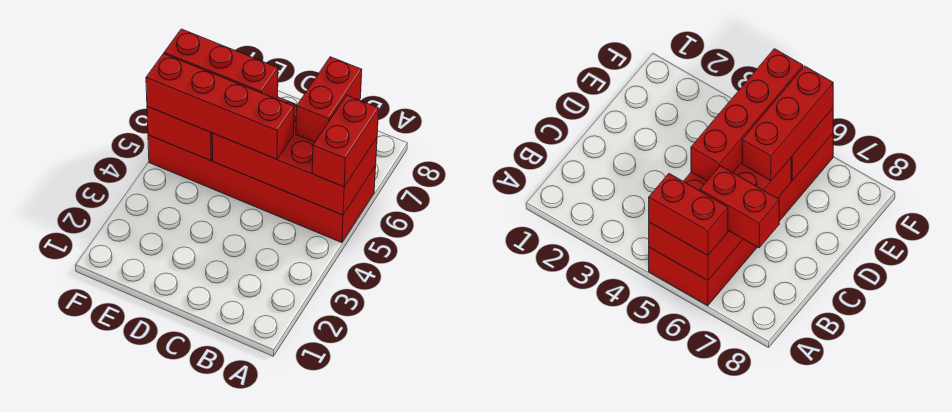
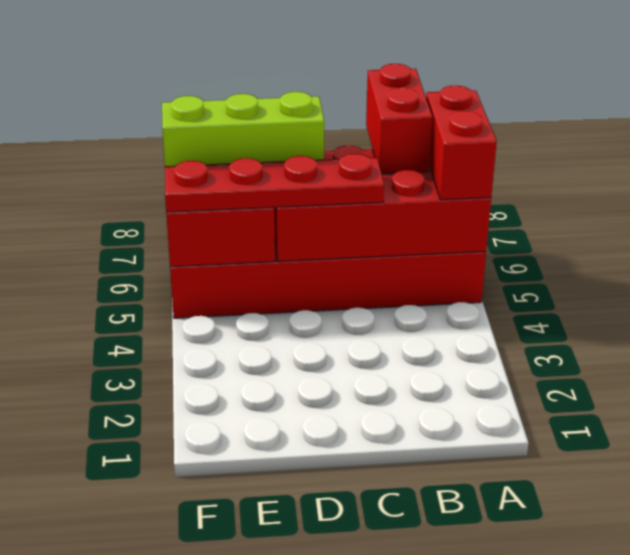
red 1x4 brick [146,54,294,159] -> red 1x4 plate [165,154,384,212]
red 1x3 brick [164,29,278,99] -> lime 1x3 brick [162,92,324,167]

